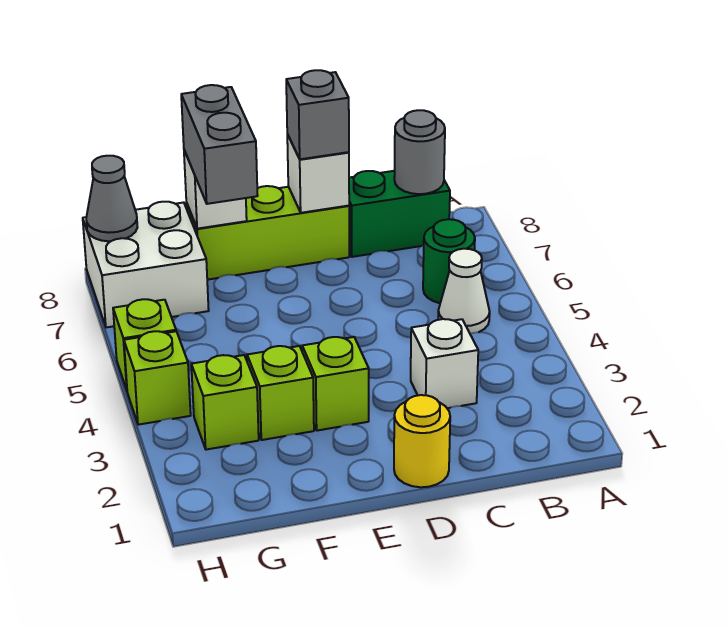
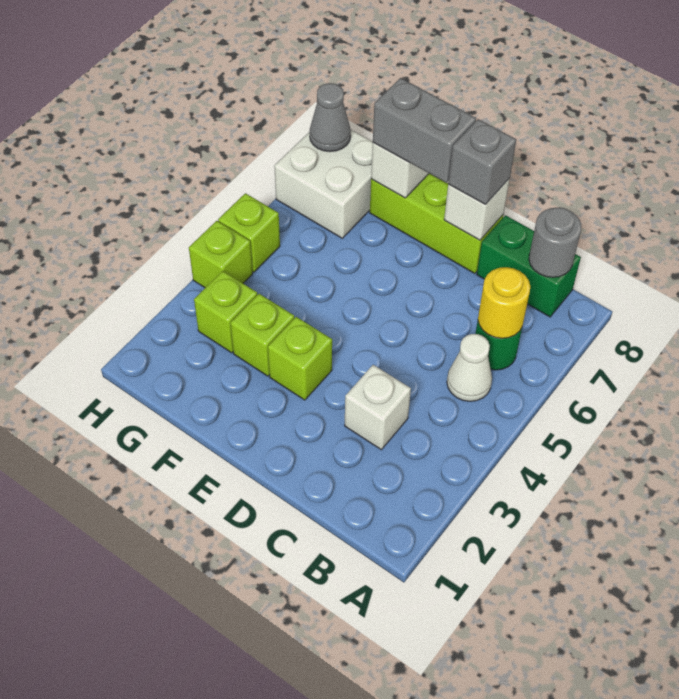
yellow 1x1 round brick [394,395,450,487] -> yellow 1x1 round brick moved to [478,267,530,338]
grey 1x2 brick [181,85,258,204] -> grey 1x2 brick turned to [373,78,476,183]

